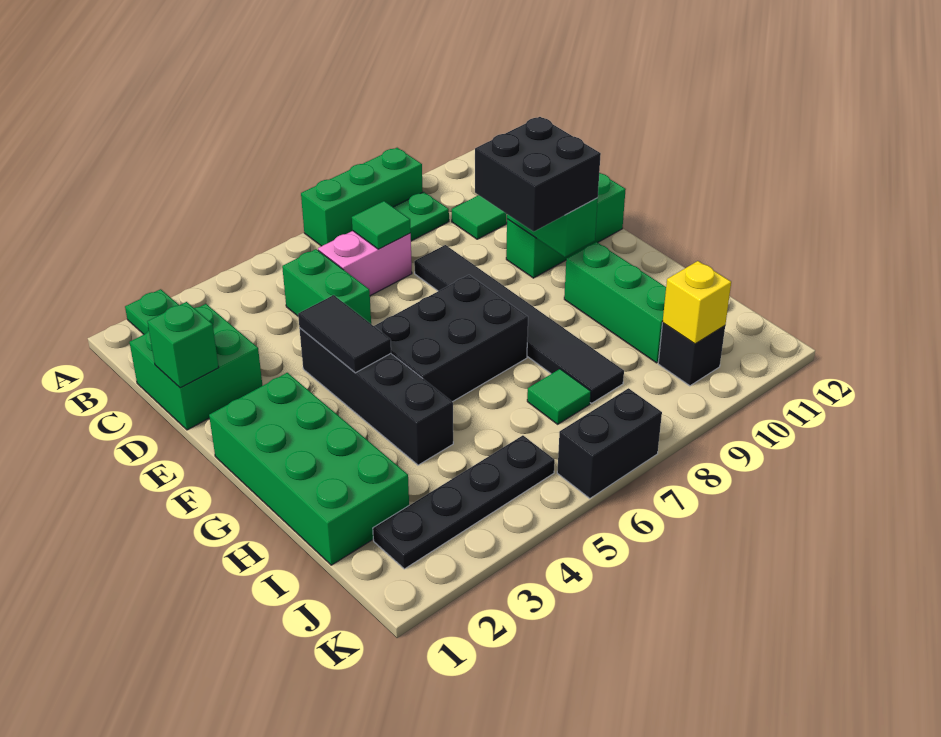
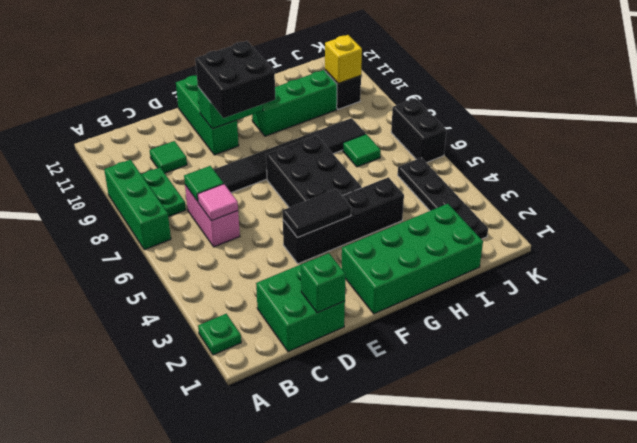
green 1x2 brick [282,249,371,324] -> none
none -> pink 1x1 tile [197,184,238,221]

